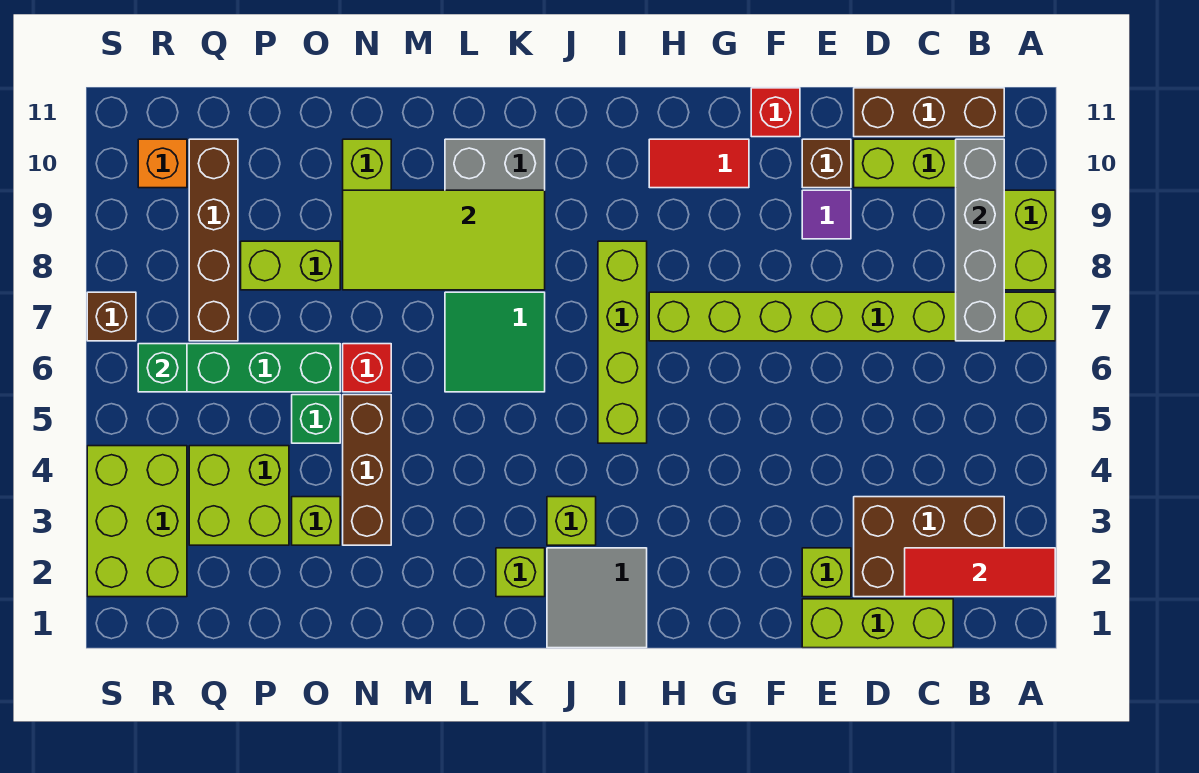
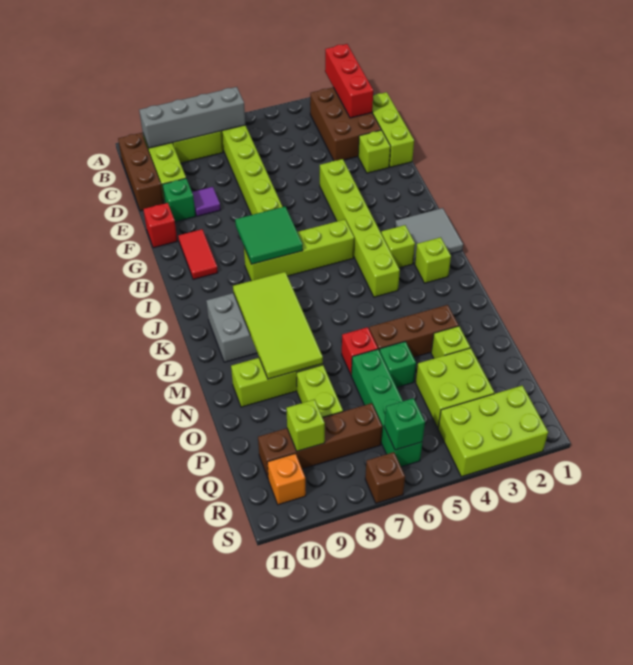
red 1x3 tile [905,548,1055,597] -> red 1x3 brick [325,44,373,118]
brown 1x1 brick [802,139,851,188] -> green 1x1 brick [162,178,196,222]
none -> lime 1x6 brick [320,159,400,297]
green 2x2 tile [445,292,545,392] -> green 2x2 tile moved to [235,207,303,264]
none -> lime 1x1 brick [286,400,325,451]

